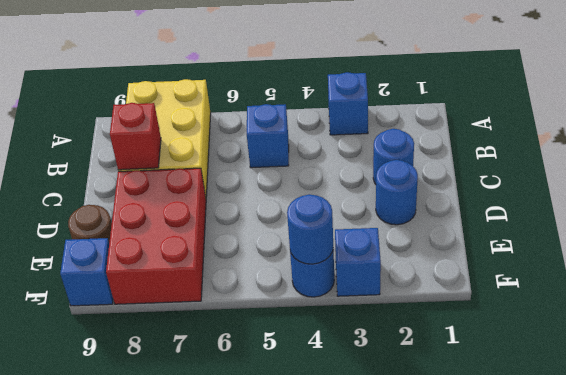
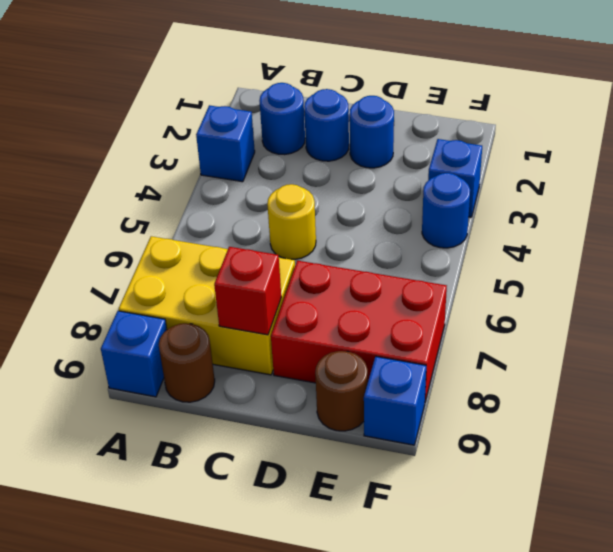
blue 1x1 brick [247,104,289,168] -> blue 1x1 brick moved to [101,311,167,397]
none -> brown 1x1 round brick [159,323,215,402]
none -> yellow 1x1 round brick [267,184,316,259]
blue 1x1 round brick [287,194,333,264] -> blue 1x1 round brick moved to [259,83,305,155]

